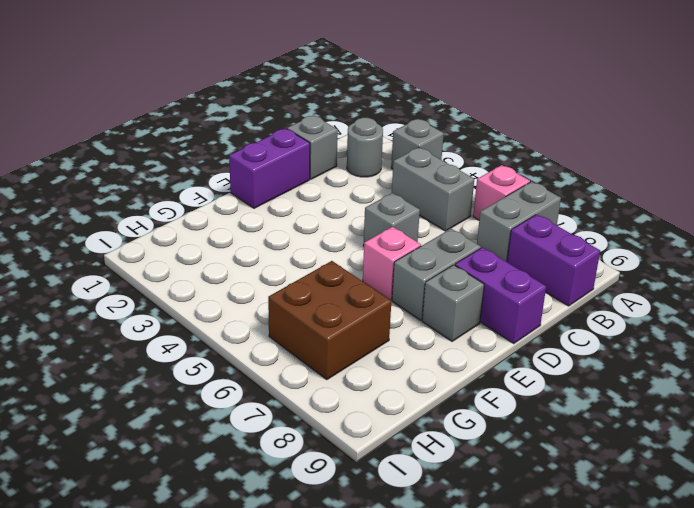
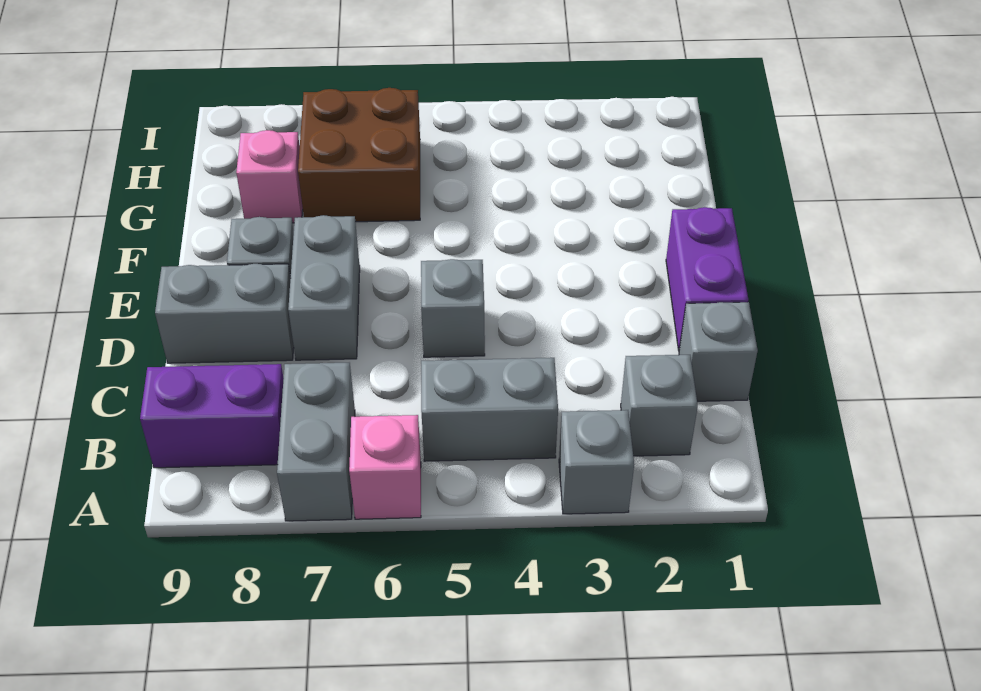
grey 1x1 round brick [347,118,383,177] -> grey 1x1 brick [621,355,698,456]
purple 1x2 brick [455,247,546,344] -> grey 1x2 brick [155,264,294,363]
pink 1x1 brick [363,227,421,300] -> pink 1x1 brick moved to [236,130,303,223]

